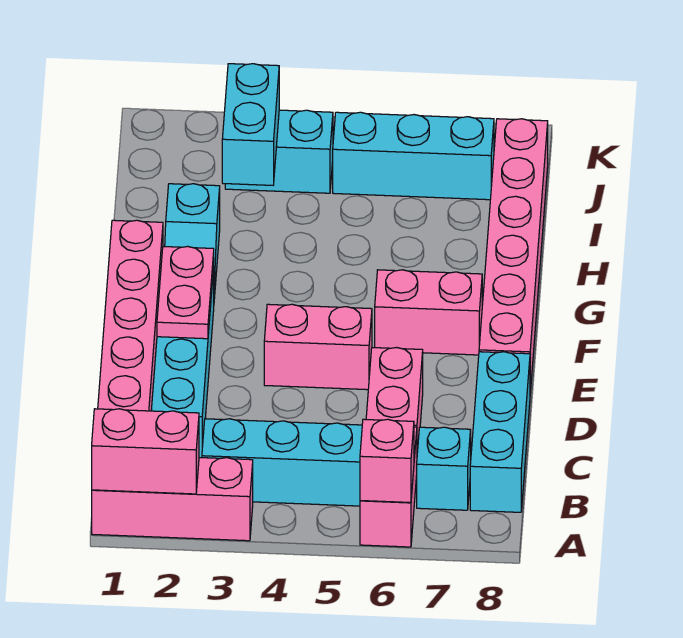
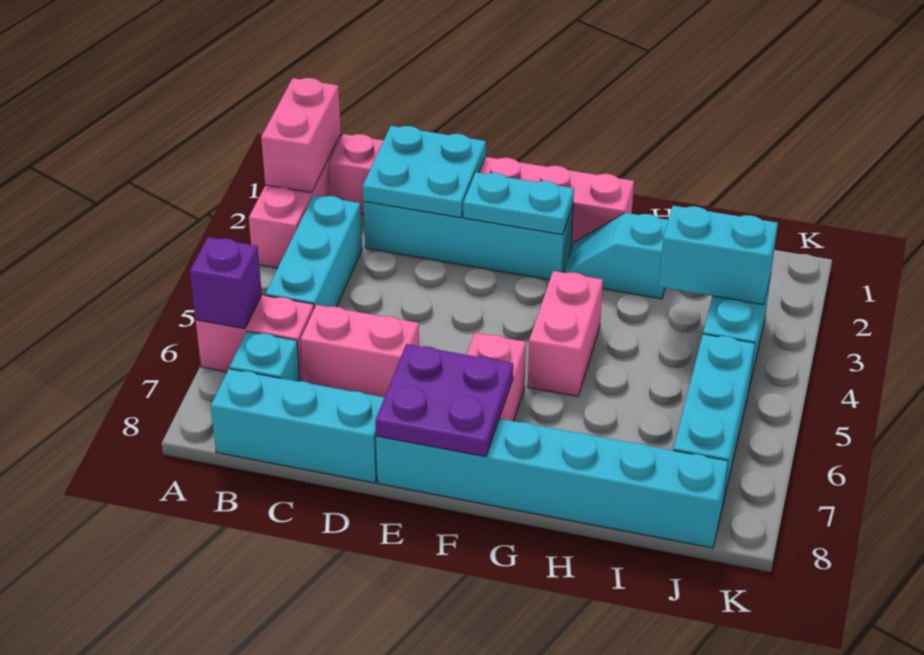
pink 1x1 brick [360,419,414,503] -> purple 1x1 brick [190,237,262,329]
none -> cyan 2x2 plate [363,126,486,218]
pink 1x2 plate [157,246,214,339] -> cyan 1x2 plate [463,172,574,235]
pink 1x2 brick [264,304,372,390] -> pink 1x2 brick moved to [528,271,603,396]
none -> purple 2x2 plate [375,344,513,457]
pink 1x6 brick [479,119,548,392] -> cyan 1x6 brick [376,419,728,548]

